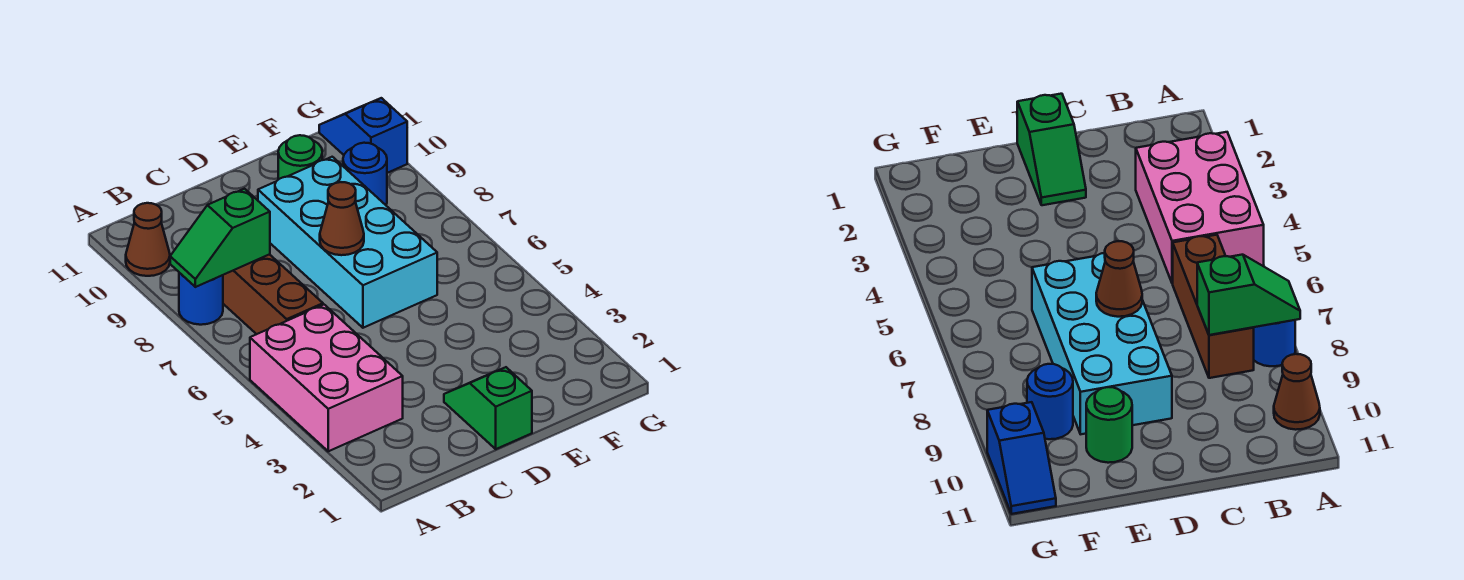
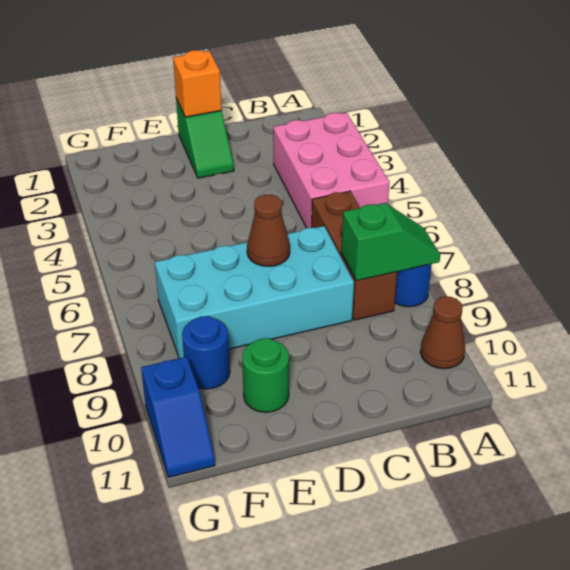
none -> orange 1x1 brick [173,50,222,117]
cyan 2x4 brick [258,157,437,328] -> cyan 2x4 brick turned to [155,226,354,358]

